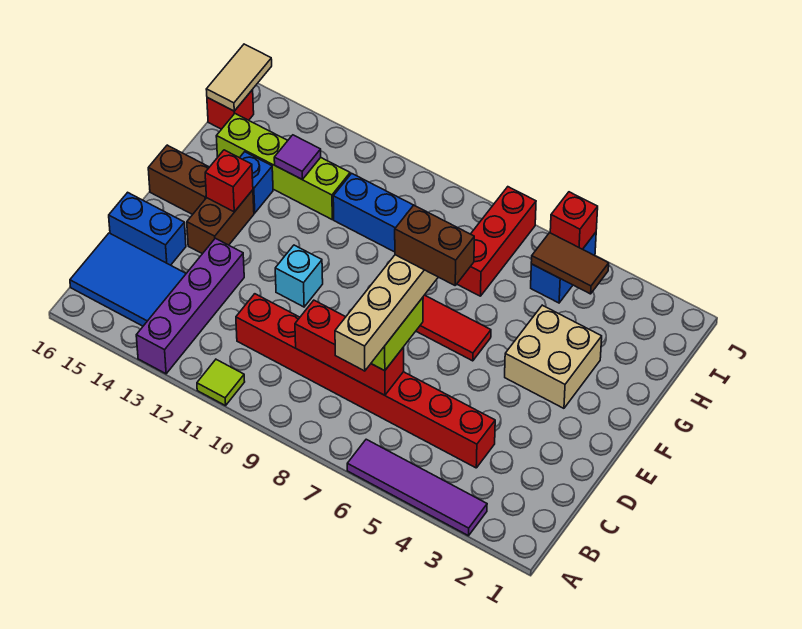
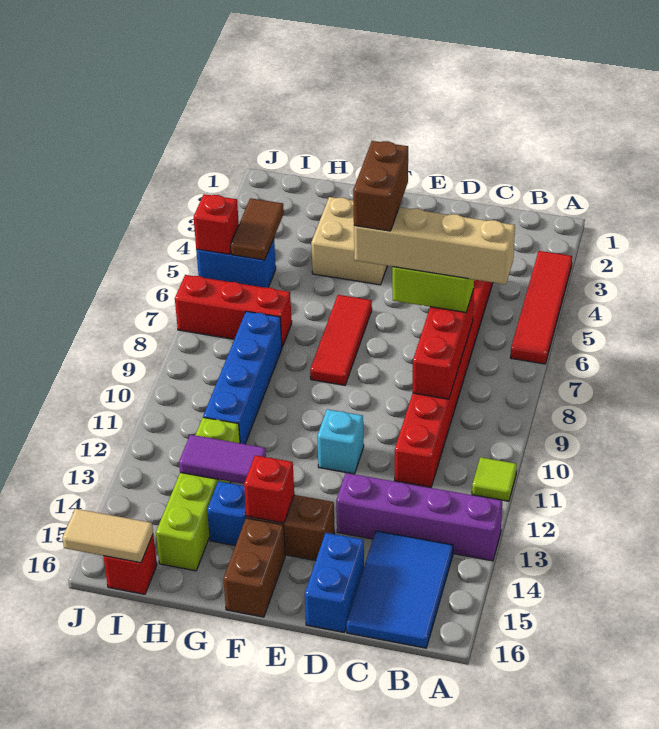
purple 1x4 tile [347,439,487,536] -> red 1x4 tile [510,251,572,364]
purple 1x1 tile [274,135,321,179] -> purple 1x2 tile [179,435,266,484]

